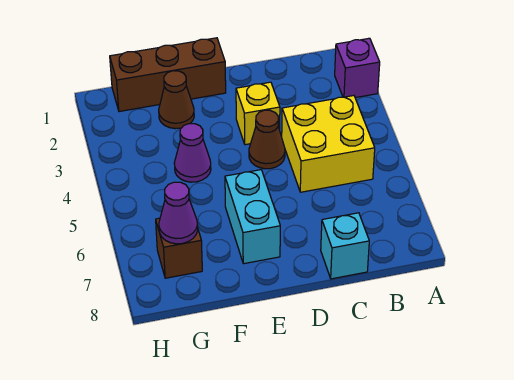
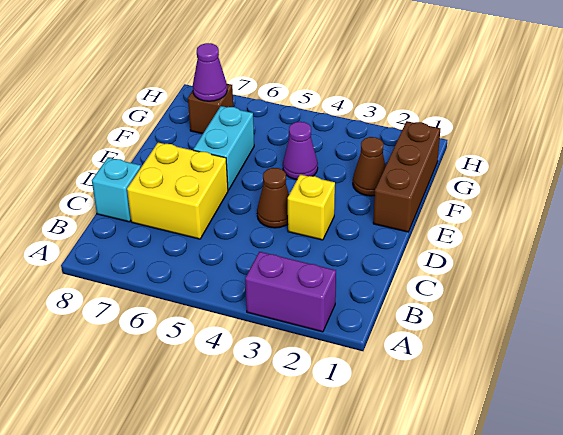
purple 1x1 brick [335,38,380,98] -> purple 1x2 brick [245,252,336,332]
yellow 2x2 brick [282,96,375,192] -> yellow 2x2 brick moved to [127,143,228,239]
cyan 1x2 brick [225,170,280,264] -> cyan 1x2 brick turned to [193,106,254,190]

